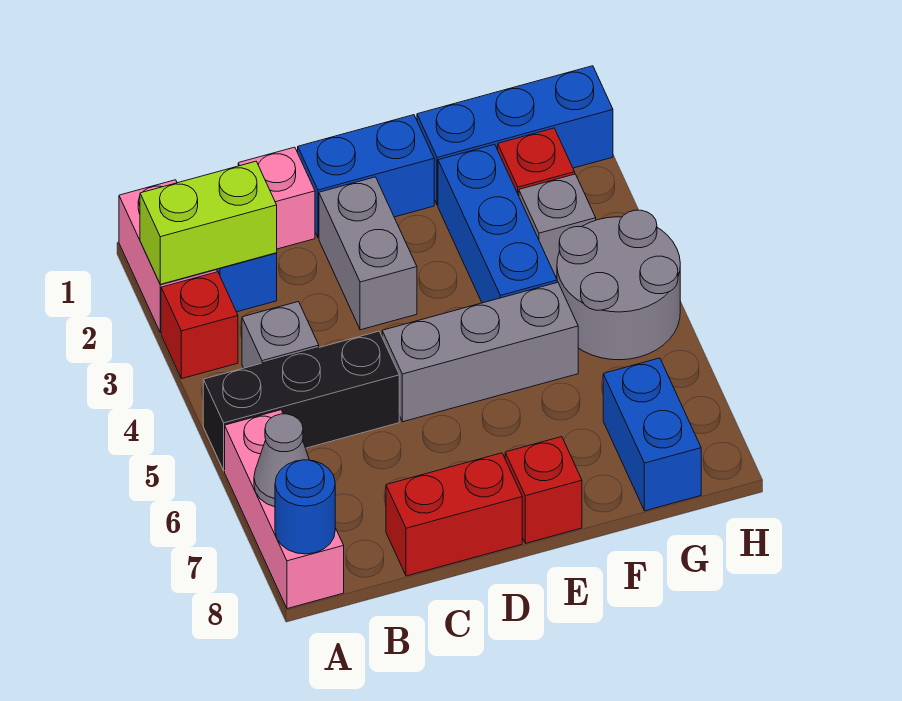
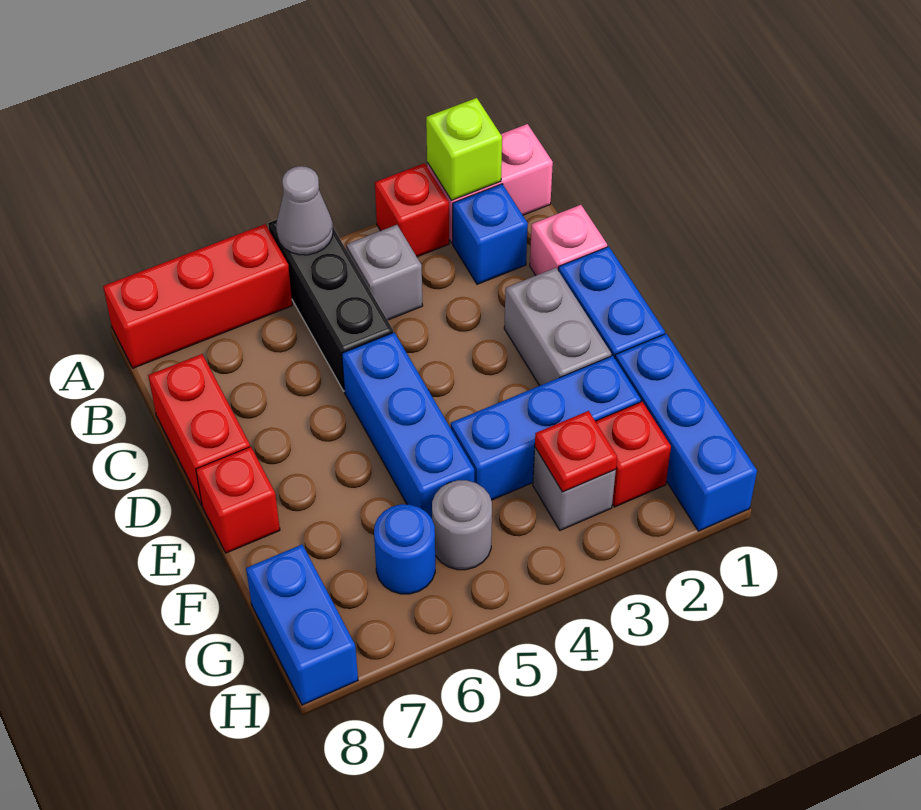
lime 1x2 brick [140,161,277,284] -> lime 1x1 brick [426,98,502,200]
pink 1x3 brick [225,410,344,609] -> red 1x3 brick [103,224,292,368]
grey 1x1 cone [254,414,309,507] -> grey 1x1 cone moved to [276,166,333,255]
blue 1x1 round brick [275,460,335,554] -> blue 1x1 round brick moved to [374,504,435,594]
grey 1x2 brick [319,177,417,330] -> grey 1x2 brick turned to [504,268,611,386]
grey 1x3 brick [382,282,578,422] -> blue 1x3 brick [342,332,474,518]
none -> red 1x1 plate [535,411,617,492]
grey 2x2 round brick [557,210,680,360] -> grey 1x1 round brick [432,480,492,570]
blue 1x2 brick [603,358,701,511] -> blue 1x2 brick turned to [246,545,358,705]

